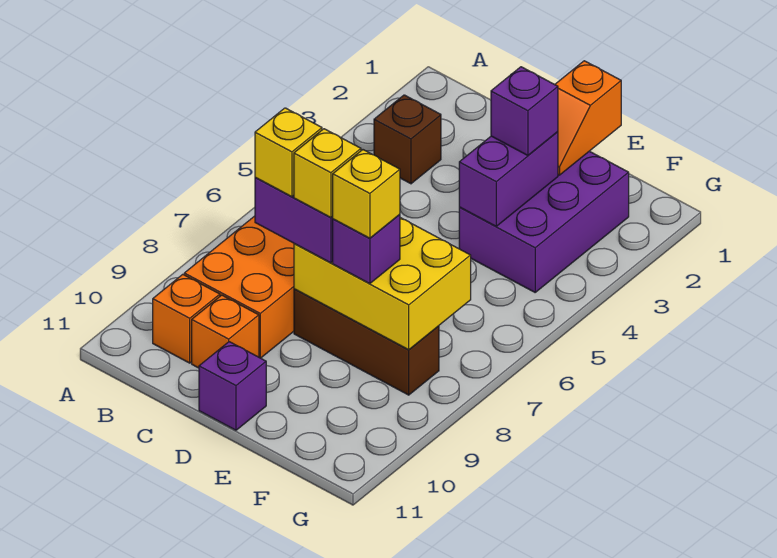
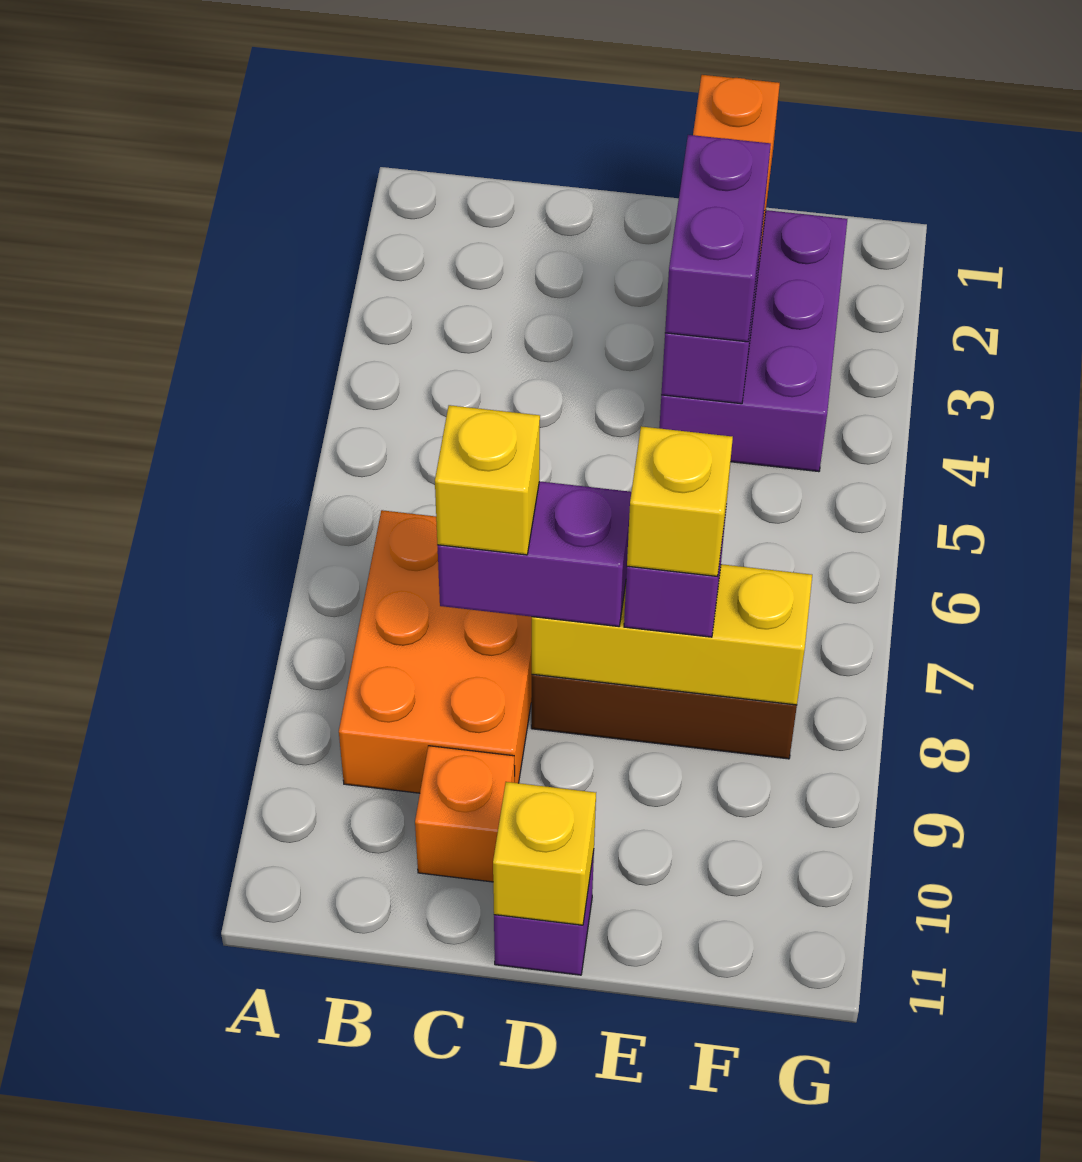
brown 1x1 brick [374,95,441,184] -> none
orange 1x1 brick [153,274,220,363] -> none
yellow 2x3 brick [294,218,471,350] -> yellow 1x3 brick [532,564,812,705]
yellow 1x1 brick [294,129,361,217] -> yellow 1x1 brick moved to [493,782,596,925]
purple 1x1 brick [491,67,558,155] -> purple 1x2 brick [665,135,771,342]

